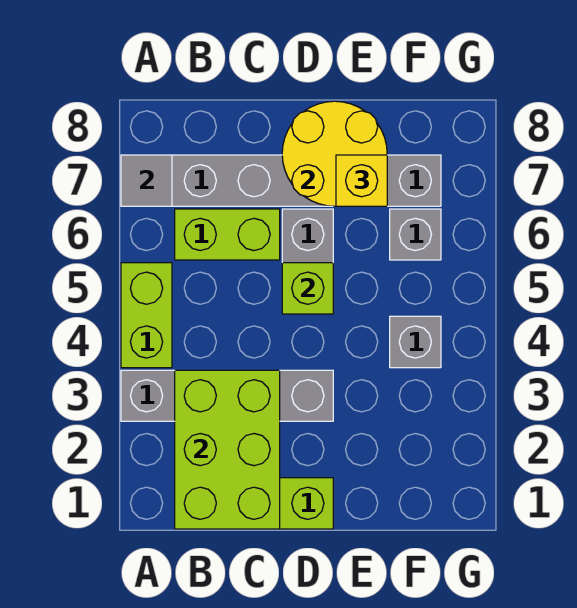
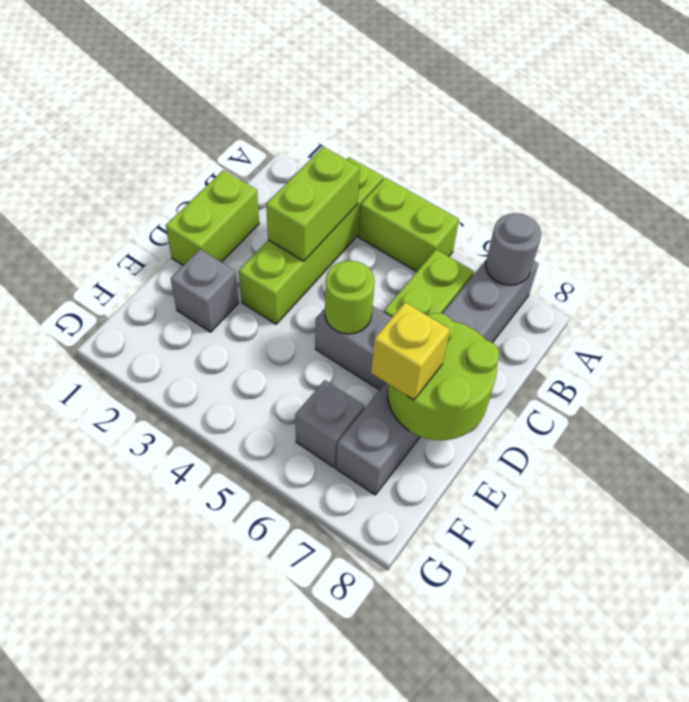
grey 1x4 brick [121,370,333,421] -> lime 1x4 brick [239,157,383,324]
grey 1x1 tile [121,155,172,206] -> grey 1x1 round brick [486,213,541,285]
lime 2x3 brick [175,370,280,529] -> lime 1x2 brick [266,147,360,261]
lime 1x1 brick [282,263,333,314] -> lime 1x1 round brick [325,261,375,334]
yellow 2x2 round brick [282,101,387,206] -> lime 2x2 round brick [388,313,499,440]
grey 1x1 brick [390,316,441,368] -> grey 1x1 brick moved to [171,249,239,332]

